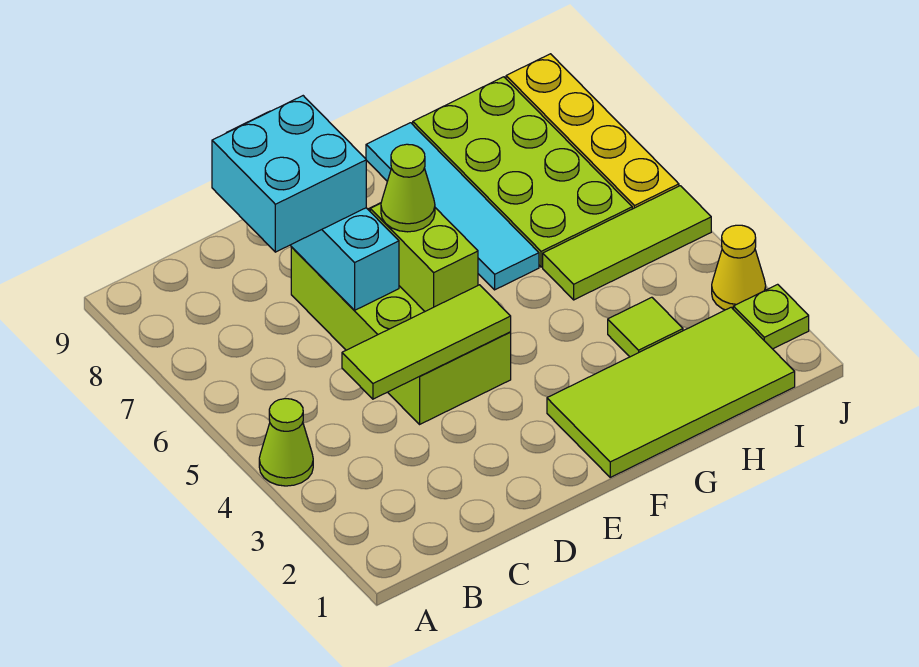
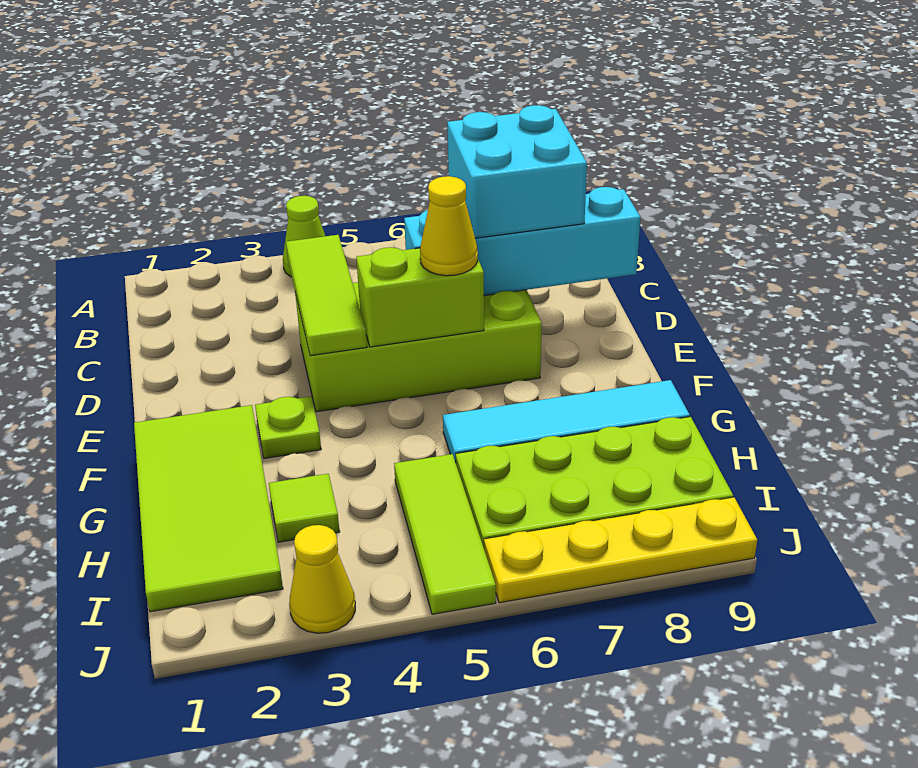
lime 1x1 cone [381,144,435,232] -> yellow 1x1 cone [420,176,478,276]
lime 1x1 plate [733,284,809,349] -> lime 1x1 plate moved to [255,396,321,458]

